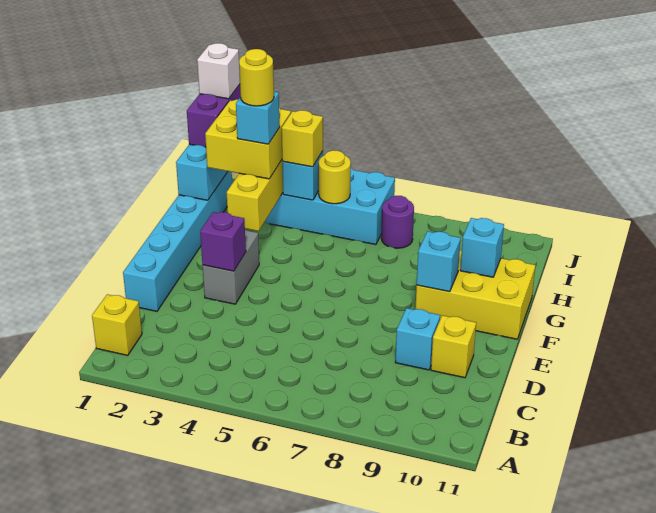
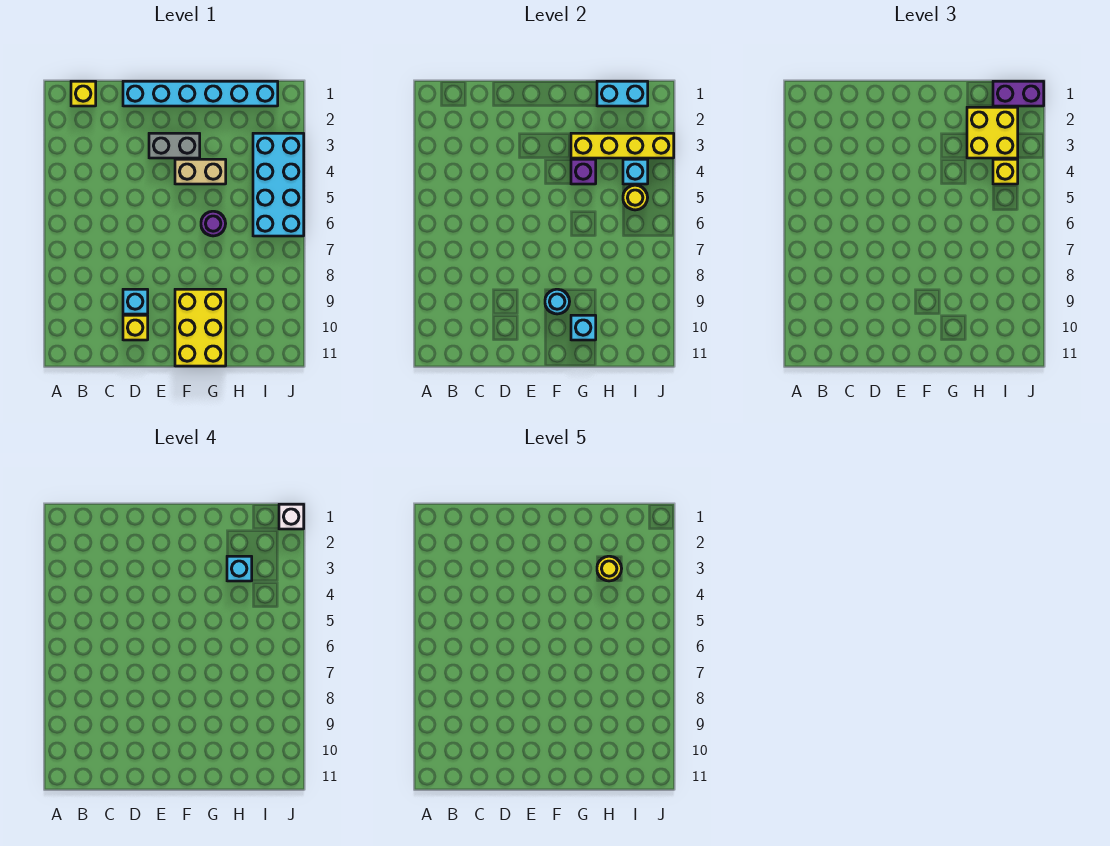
purple 1x1 brick [200,212,246,271] -> purple 1x1 brick moved to [571,159,596,184]
none -> tan 1x2 brick [175,159,226,184]
cyan 1x1 brick [417,231,461,292] -> cyan 1x1 round brick [545,289,570,314]
purple 1x1 round brick [381,196,414,248] -> purple 1x1 round brick moved to [201,211,226,236]

